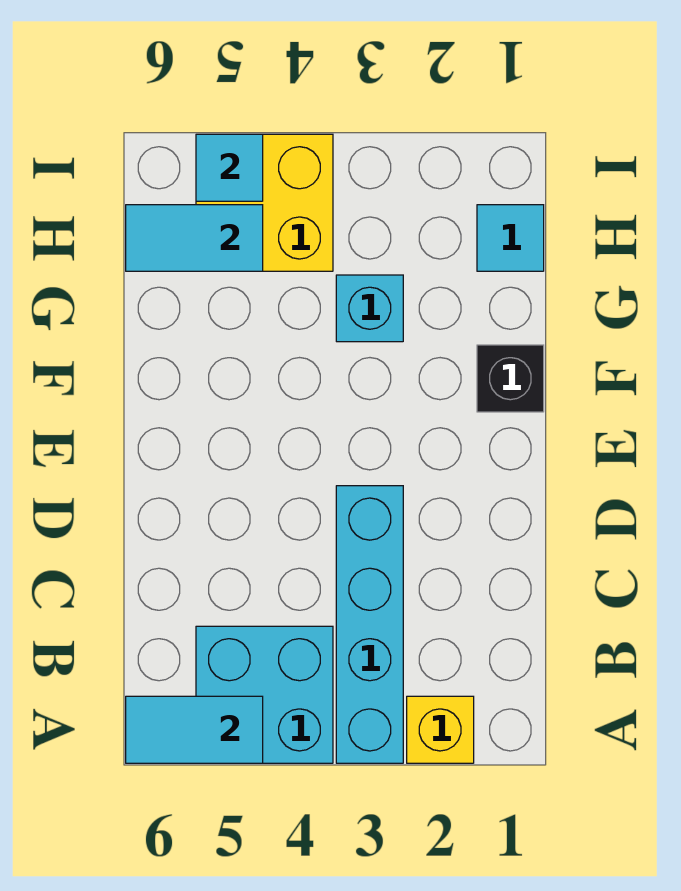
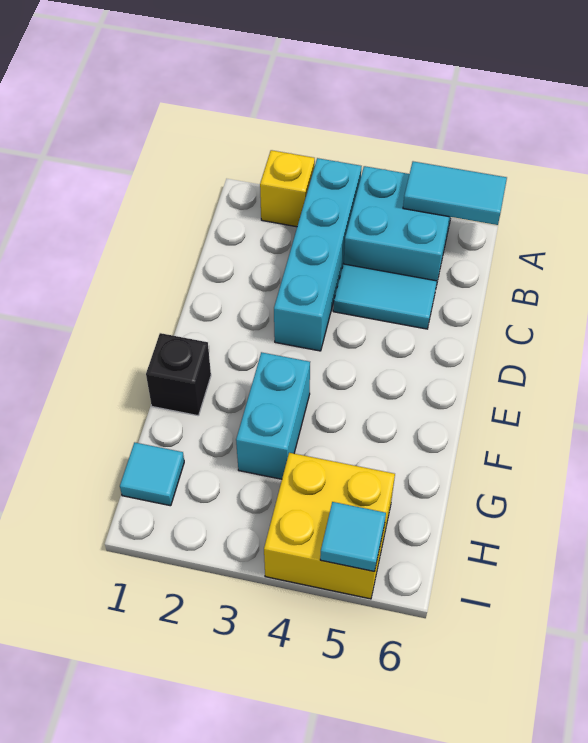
cyan 1x1 brick [336,275,403,342] -> cyan 1x2 brick [236,352,310,479]
cyan 1x2 tile [126,205,263,271] -> cyan 1x2 tile moved to [333,264,437,329]

